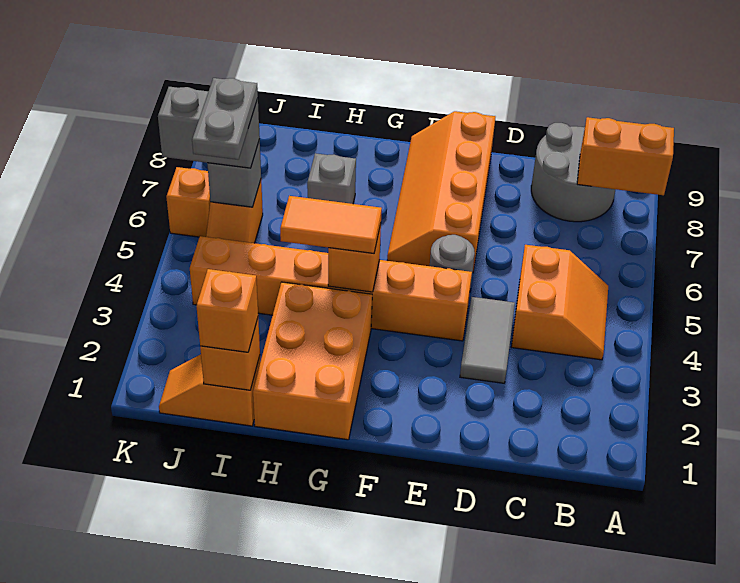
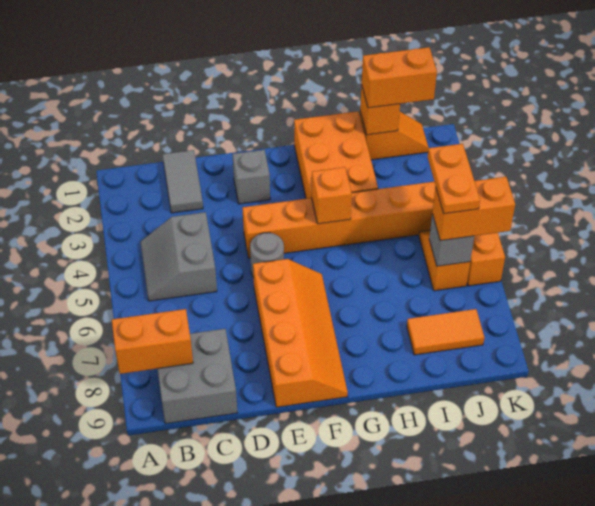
orange 2x2 slope [511,245,608,360] -> grey 2x2 slope [141,212,217,301]
grey 2x2 round brick [531,123,616,222] -> grey 2x2 brick [158,329,237,424]
grey 1x2 tile [460,297,515,383] -> grey 1x2 tile moved to [163,150,203,213]
orange 1x2 tile [280,196,382,253] -> orange 1x2 tile moved to [407,309,484,355]
grey 1x1 brick [307,153,356,204] -> grey 1x1 brick moved to [233,150,270,204]
orange 1x1 brick [196,269,258,352] -> orange 1x2 brick [362,47,437,108]
grey 1x2 plate [192,78,258,159] -> orange 1x2 plate [428,144,480,214]
grey 1x2 brick [158,87,260,168] -> orange 1x2 brick [432,177,515,241]

